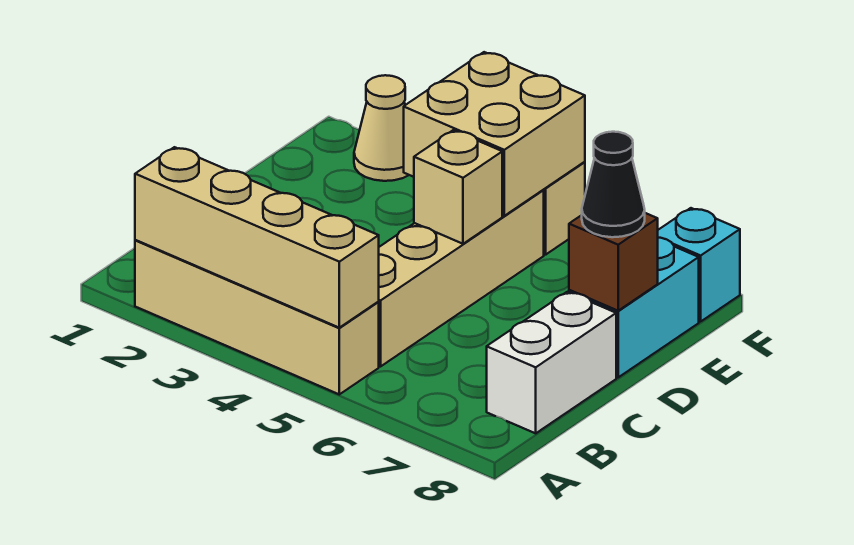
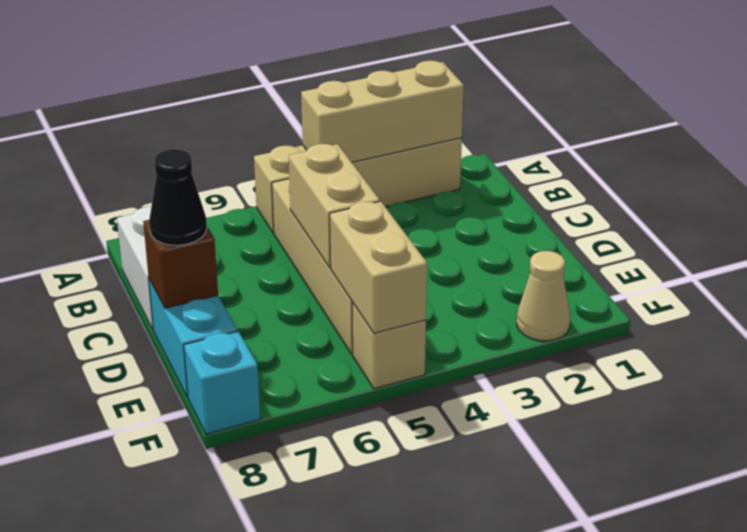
tan 1x4 brick [135,147,379,328] -> tan 1x3 brick [301,61,464,162]
tan 1x1 brick [414,130,502,244] -> tan 1x2 brick [289,144,380,268]
tan 2x2 brick [404,52,585,216] -> tan 1x2 brick [330,201,427,333]

